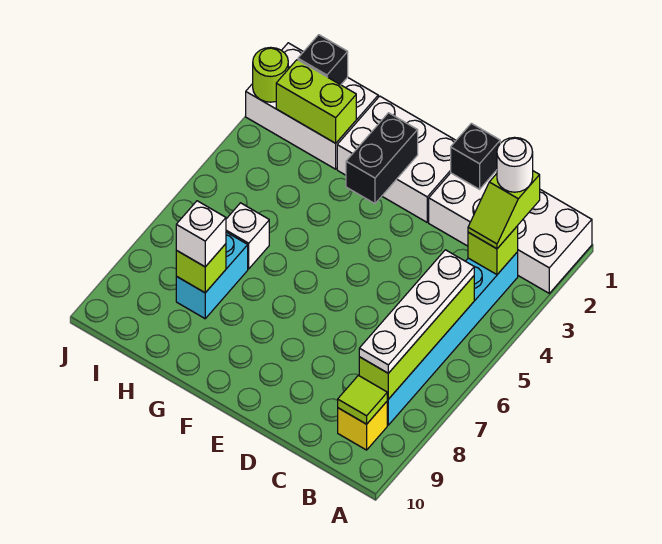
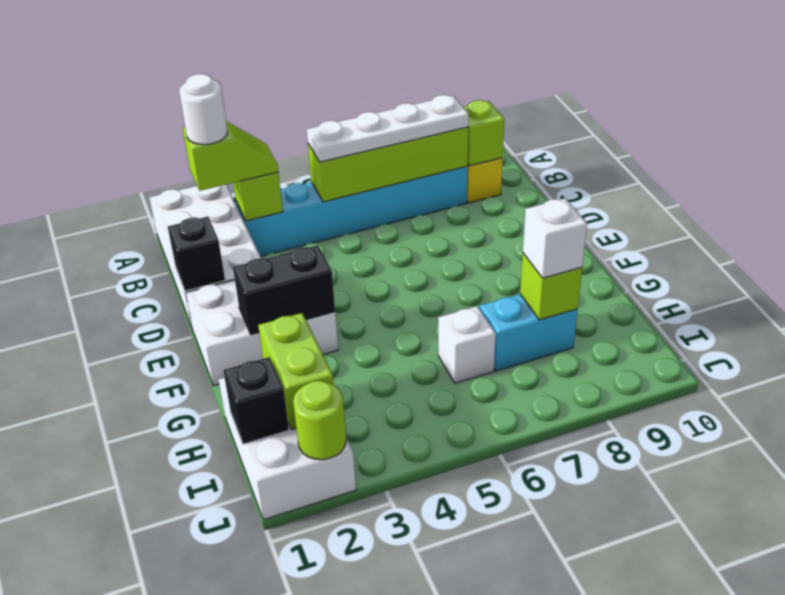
lime 1x1 tile [338,375,387,424] -> lime 1x1 brick [463,100,504,166]
white 2x3 brick [337,96,456,222] -> white 2x3 brick turned to [186,280,338,386]

